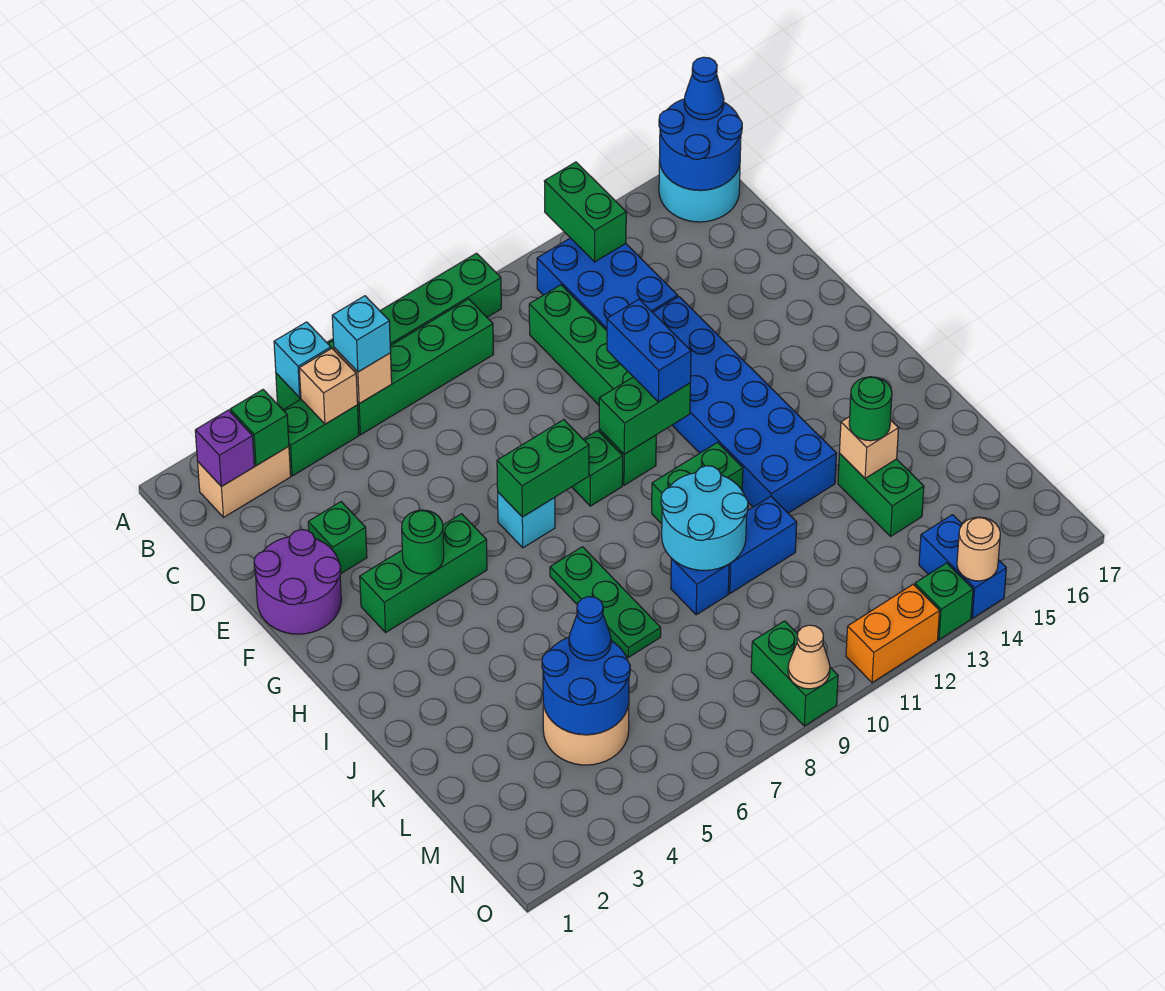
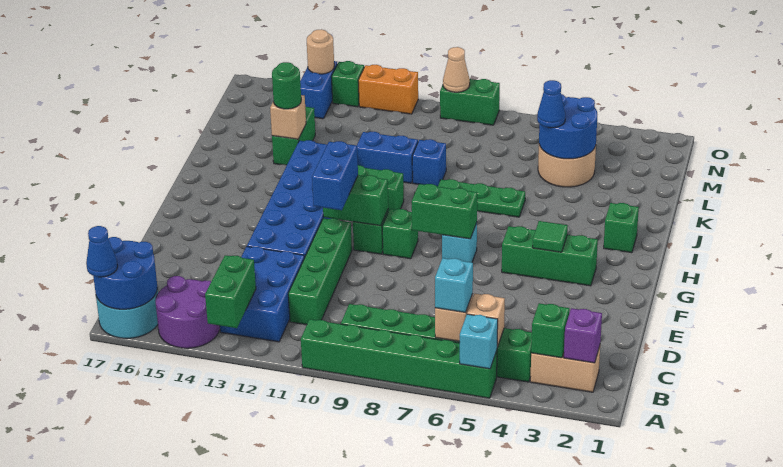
purple 2x2 round brick [254,530,341,634] -> purple 2x2 round brick moved to [155,276,220,348]
green 1x1 brick [308,502,367,573] -> green 1x1 brick moved to [604,203,639,253]
green 1x1 round brick [402,510,444,574] -> green 1x1 tile [533,221,568,252]
green 1x3 plate [550,547,661,657] -> green 1x3 plate turned to [438,179,525,217]
cyan 2x2 round brick [661,466,748,570] -> none
green 1x2 brick [751,621,838,726] -> green 1x2 brick turned to [440,79,500,125]

